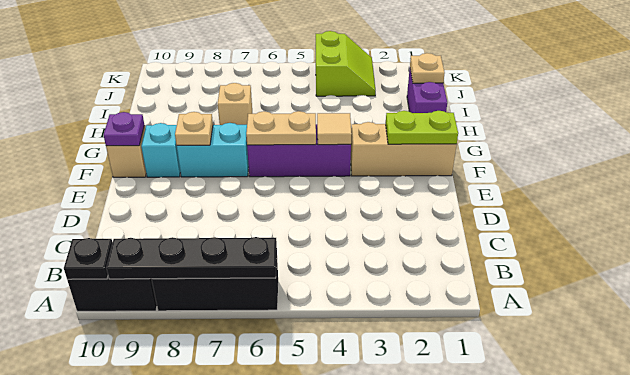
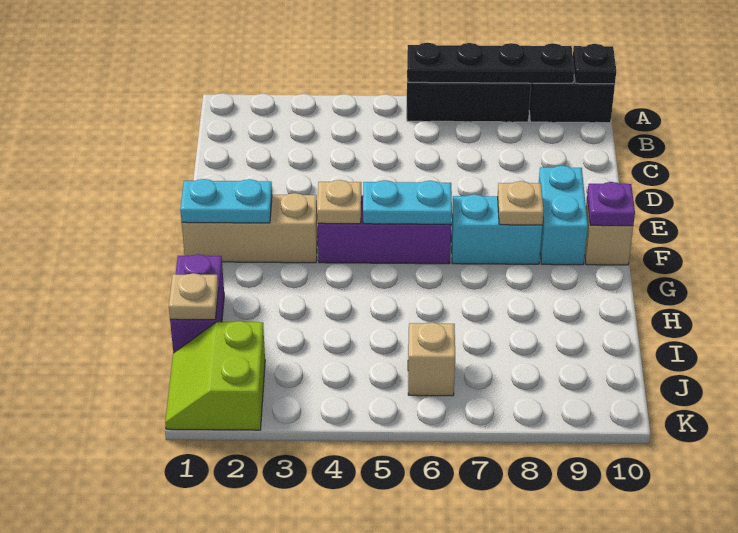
lime 1x2 plate [386,111,458,144] -> cyan 1x2 plate [180,179,272,223]
tan 1x1 tile [317,113,352,145] -> tan 1x1 plate [317,180,361,224]
tan 1x2 plate [246,111,316,145] -> cyan 1x2 plate [363,180,452,224]
cyan 1x1 brick [141,123,180,177] -> cyan 1x2 brick [539,166,588,265]
tan 1x1 brick [218,83,253,125] -> tan 1x1 brick moved to [408,322,455,396]
lime 2x2 slope [316,31,375,96] -> lime 2x2 slope moved to [165,321,265,430]

